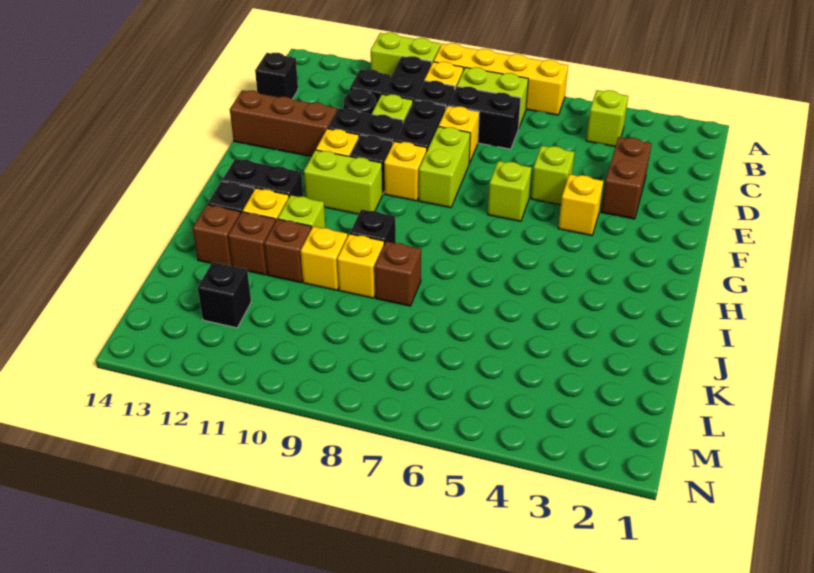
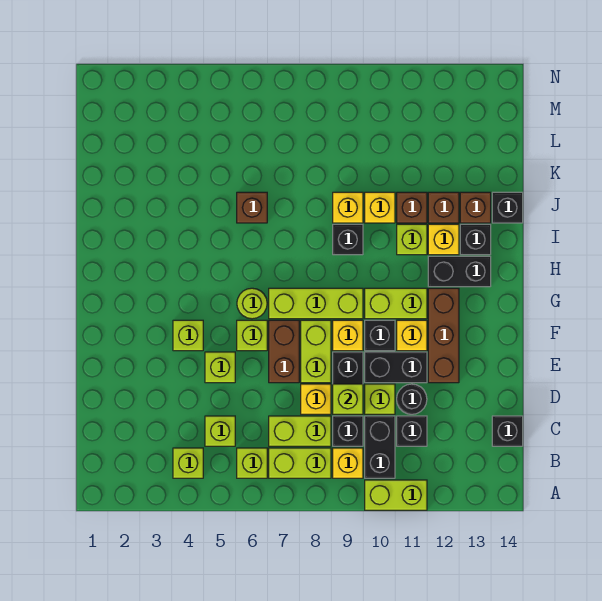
yellow 1x4 brick [434,43,568,115] -> none
none -> lime 1x1 brick [237,448,267,478]
none -> lime 1x1 brick [205,416,235,446]
black 1x2 brick [448,86,521,149] -> lime 1x2 brick [269,416,331,446]
brown 1x2 brick [601,137,652,219] -> brown 1x2 brick moved to [269,320,299,383]
none -> lime 1x1 brick [333,384,363,414]
brown 1x3 brick [230,90,337,157] -> brown 1x3 brick turned to [428,288,459,383]
yellow 1x1 brick [558,174,603,235] -> lime 1x1 brick [173,320,203,351]
none -> lime 1x1 round brick [237,288,267,319]
none -> lime 1x3 brick [269,288,363,319]
brown 1x1 brick [375,241,421,306] -> brown 1x1 brick moved to [237,192,267,223]
black 1x1 brick [198,262,251,328] -> black 1x1 brick moved to [492,192,523,223]

